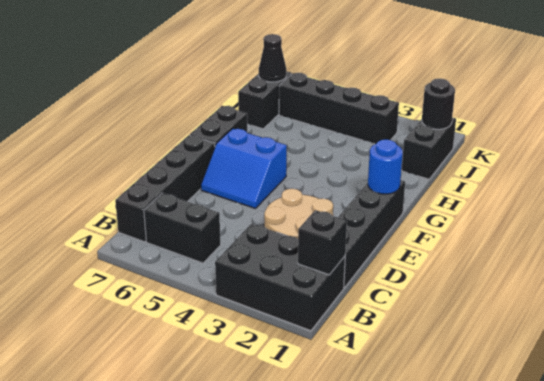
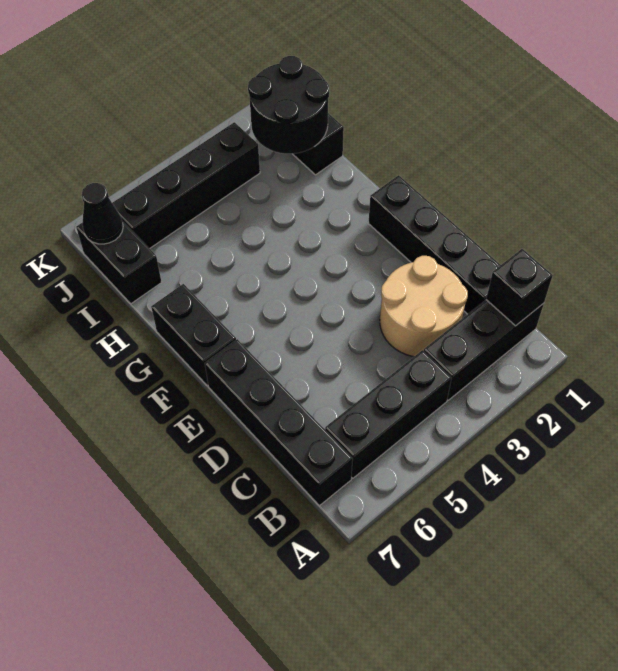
black 2x3 brick [215,224,345,331] -> black 1x3 brick [424,300,544,400]
black 1x2 brick [144,193,221,263] -> black 1x3 brick [325,350,452,478]
blue 2x2 slope [201,128,287,208] -> none
blue 1x1 round brick [368,139,403,194] -> none
black 1x1 round brick [422,78,455,129] -> black 2x2 round brick [248,56,329,154]

